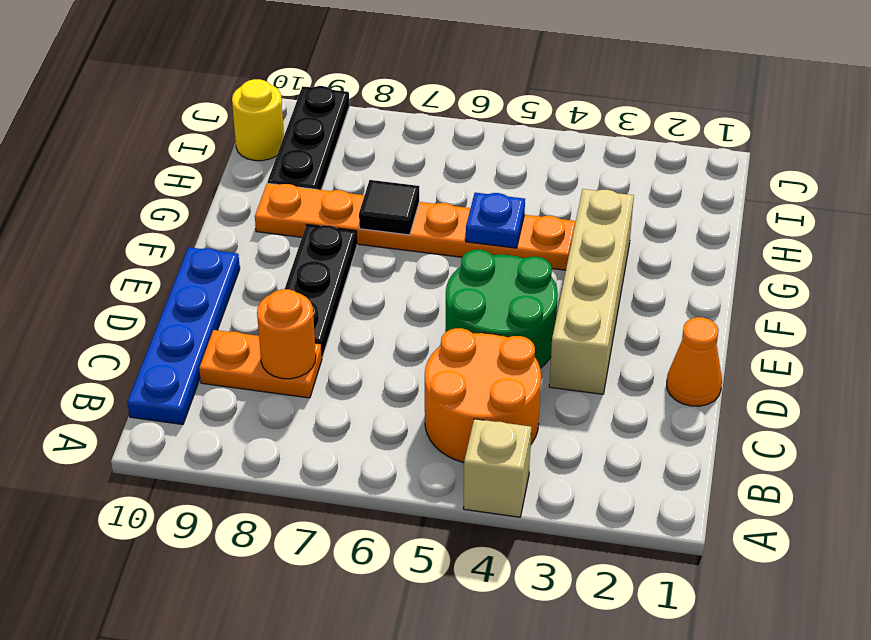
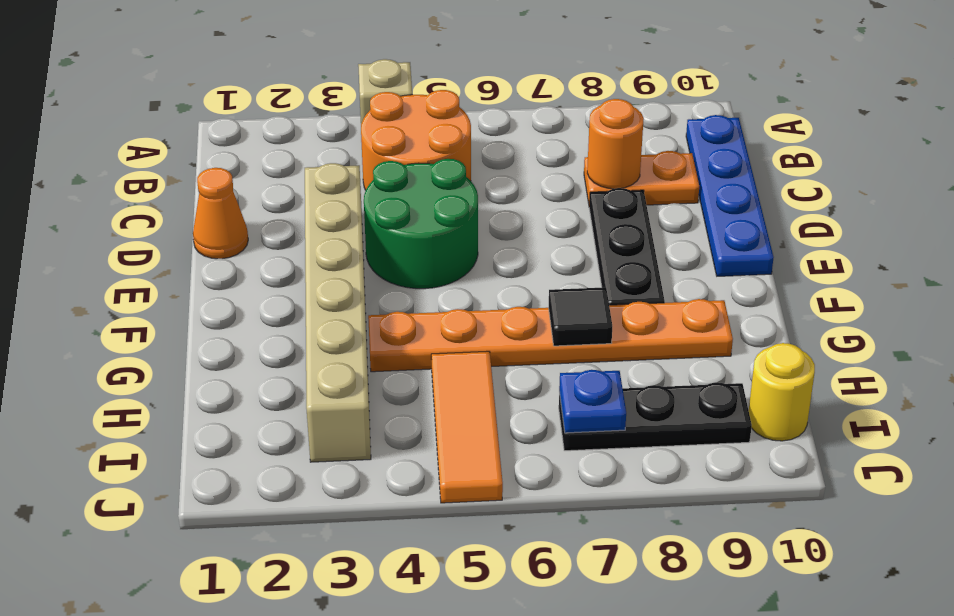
tan 1x4 brick [549,189,634,394] -> tan 1x6 brick [305,163,371,462]
blue 1x1 plate [466,193,525,248] -> blue 1x1 plate moved to [559,370,626,433]
none -> orange 1x3 tile [431,351,503,503]
black 1x3 plate [267,86,349,190] -> black 1x3 plate turned to [559,383,752,451]

